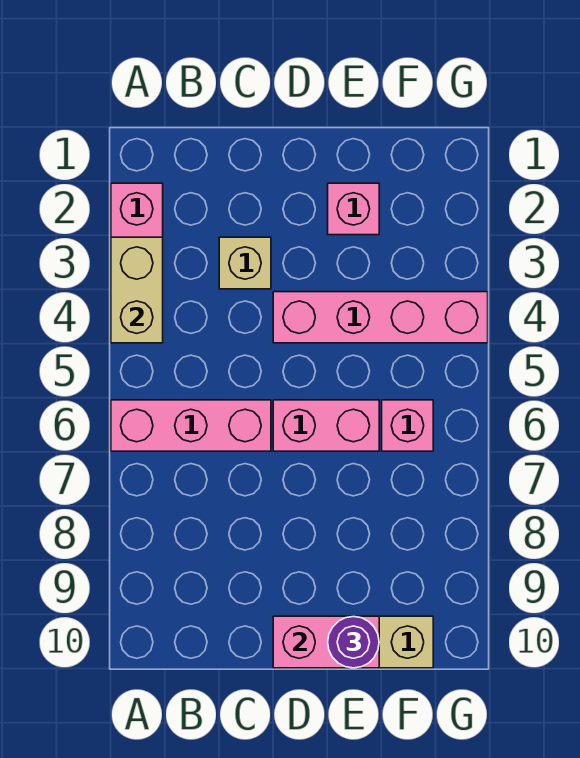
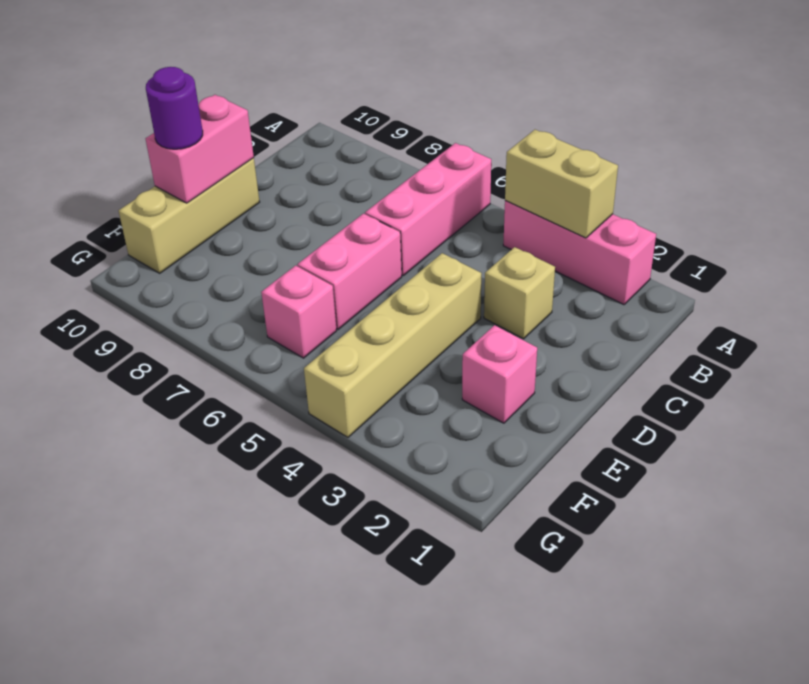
pink 1x4 brick [273,292,488,343] -> tan 1x4 brick [304,253,481,437]

